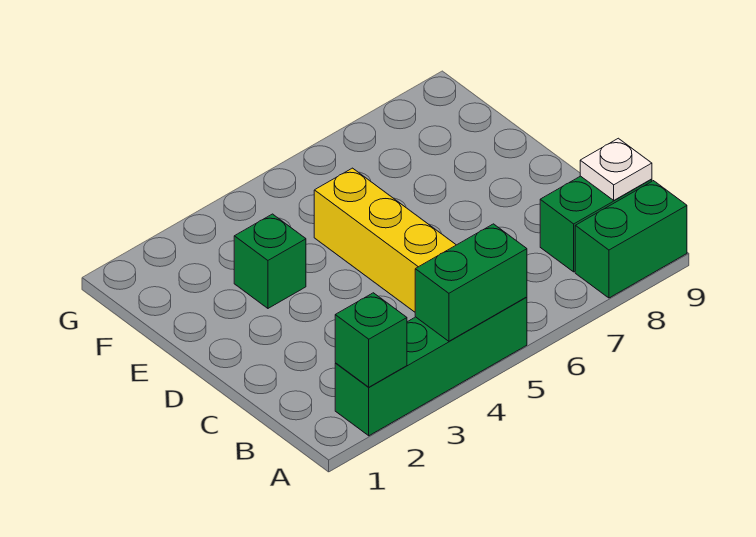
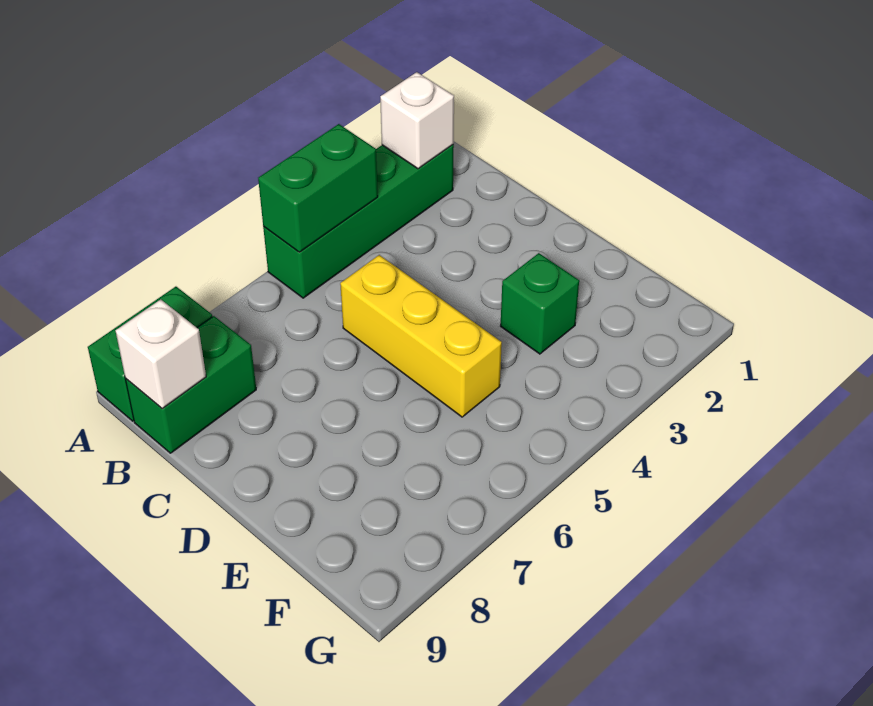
green 1x1 brick [335,293,407,387] -> white 1x1 brick [380,72,454,169]
white 1x1 plate [580,138,652,200] -> white 1x1 brick [116,299,206,409]

